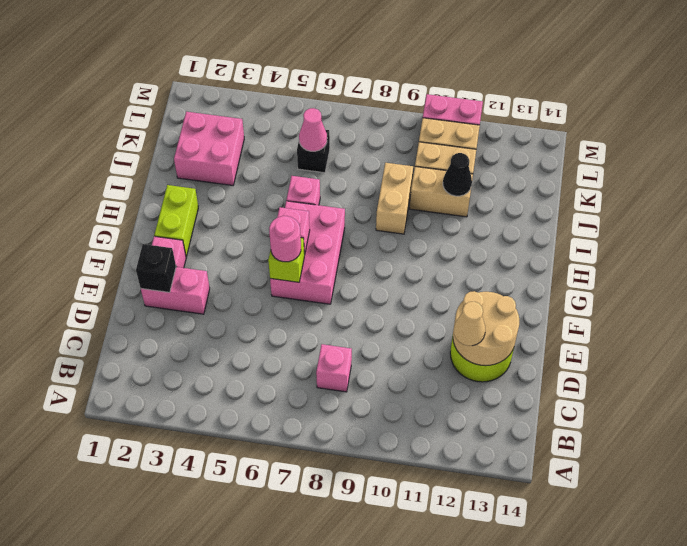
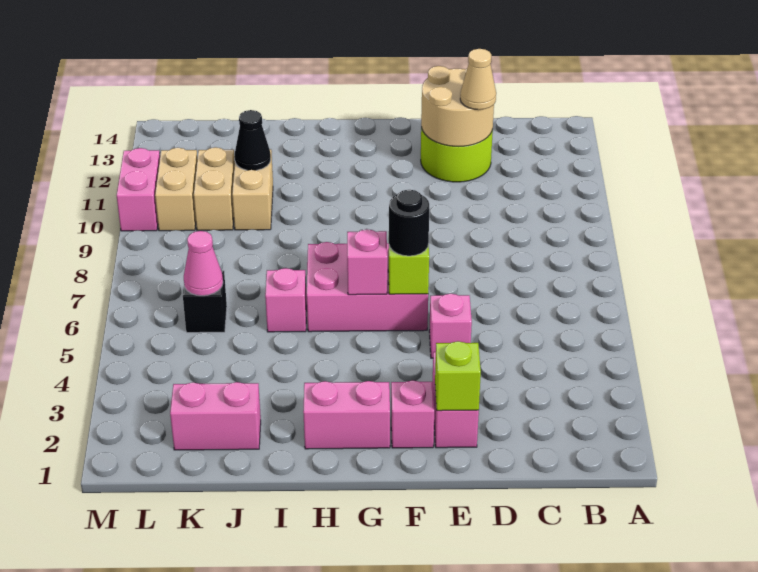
pink 1x1 brick [316,344,352,392] -> pink 1x1 brick moved to [429,294,472,358]
black 1x1 brick [136,244,176,292] -> lime 1x1 brick [435,341,481,411]
pink 1x1 round brick [269,216,301,262] -> black 1x1 round brick [389,190,429,256]
lime 1x2 brick [154,185,198,257] -> pink 1x2 brick [303,381,390,449]
tan 1x2 brick [376,163,413,234] -> none
pink 2x2 brick [174,112,244,185] -> pink 1x2 brick [170,382,261,450]

